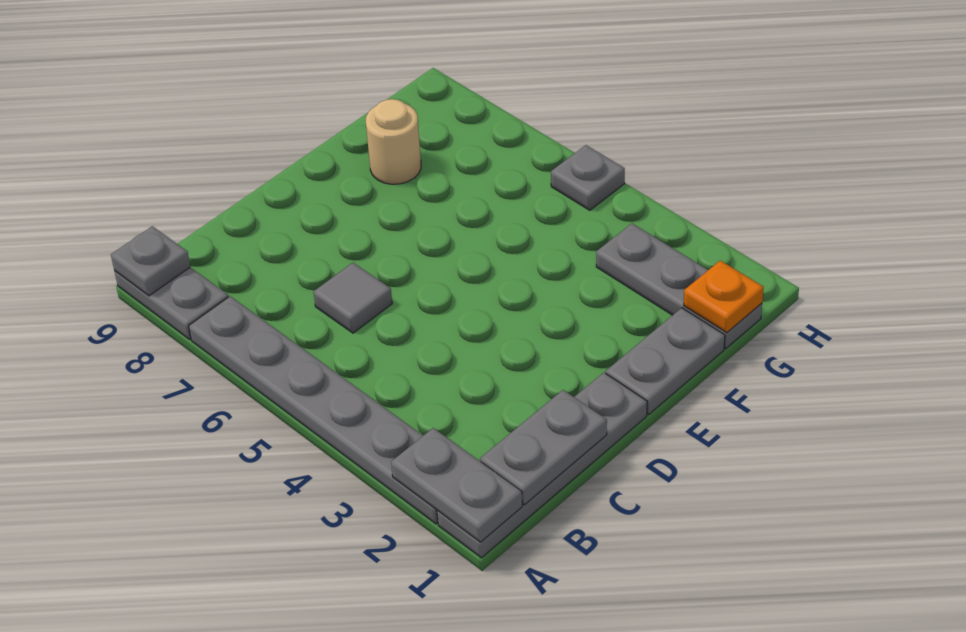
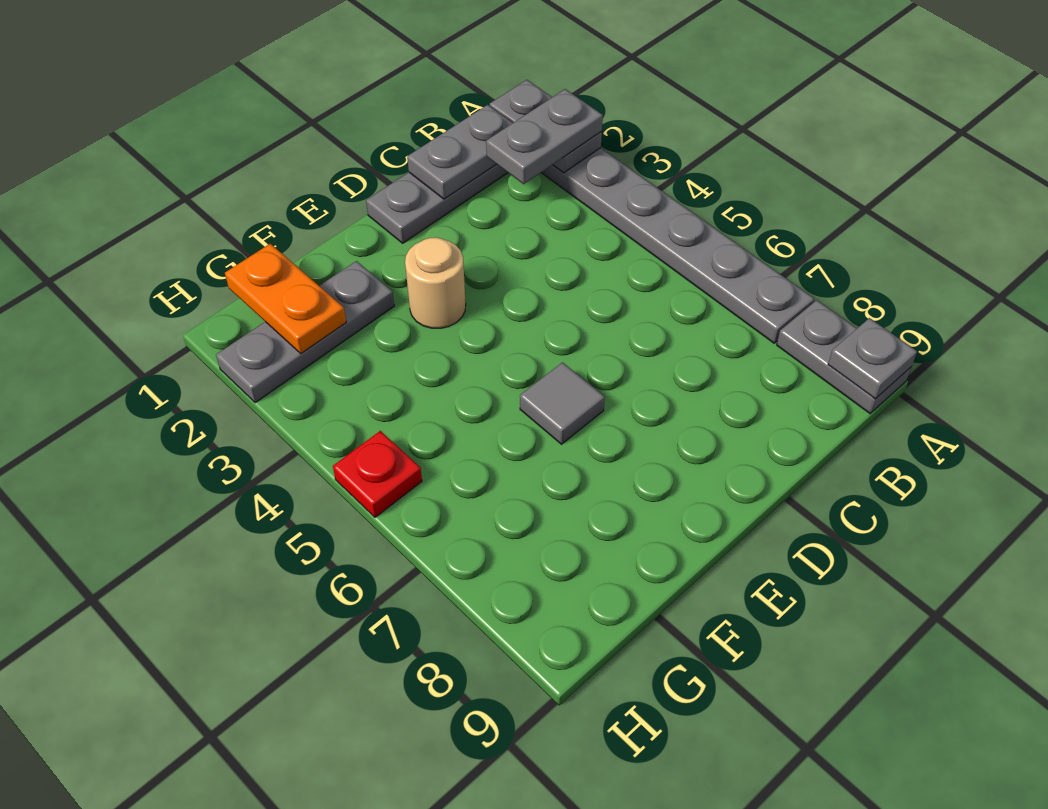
grey 1x1 tile [314,263,392,333] -> grey 1x1 tile moved to [520,362,605,444]
grey 1x2 plate [606,308,725,415] -> grey 1x2 plate moved to [486,89,603,184]
tan 1x1 round brick [366,99,421,184] -> tan 1x1 round brick moved to [405,237,466,328]
grey 1x3 plate [596,224,762,349] -> grey 1x3 plate turned to [216,261,394,403]
orange 1x1 plate [684,260,764,333] -> orange 1x2 plate [225,244,346,354]
grey 1x1 plate [551,145,625,210] -> red 1x1 plate [333,431,422,517]

